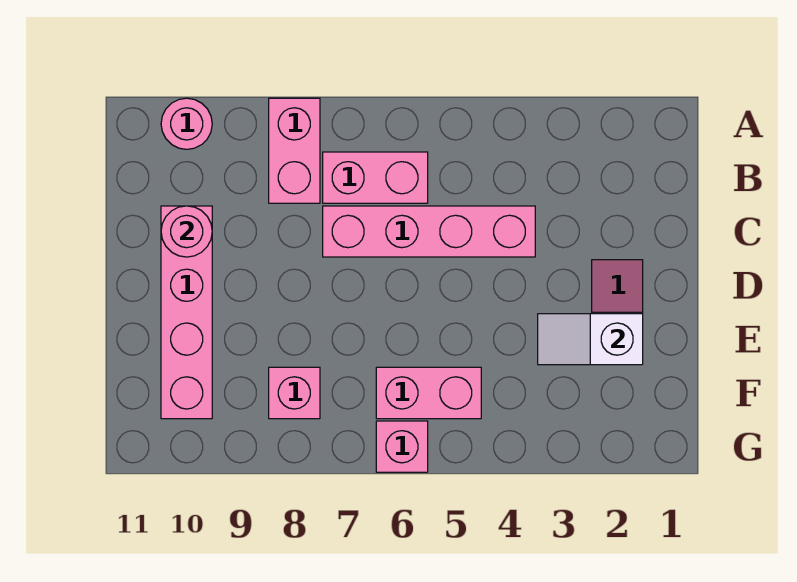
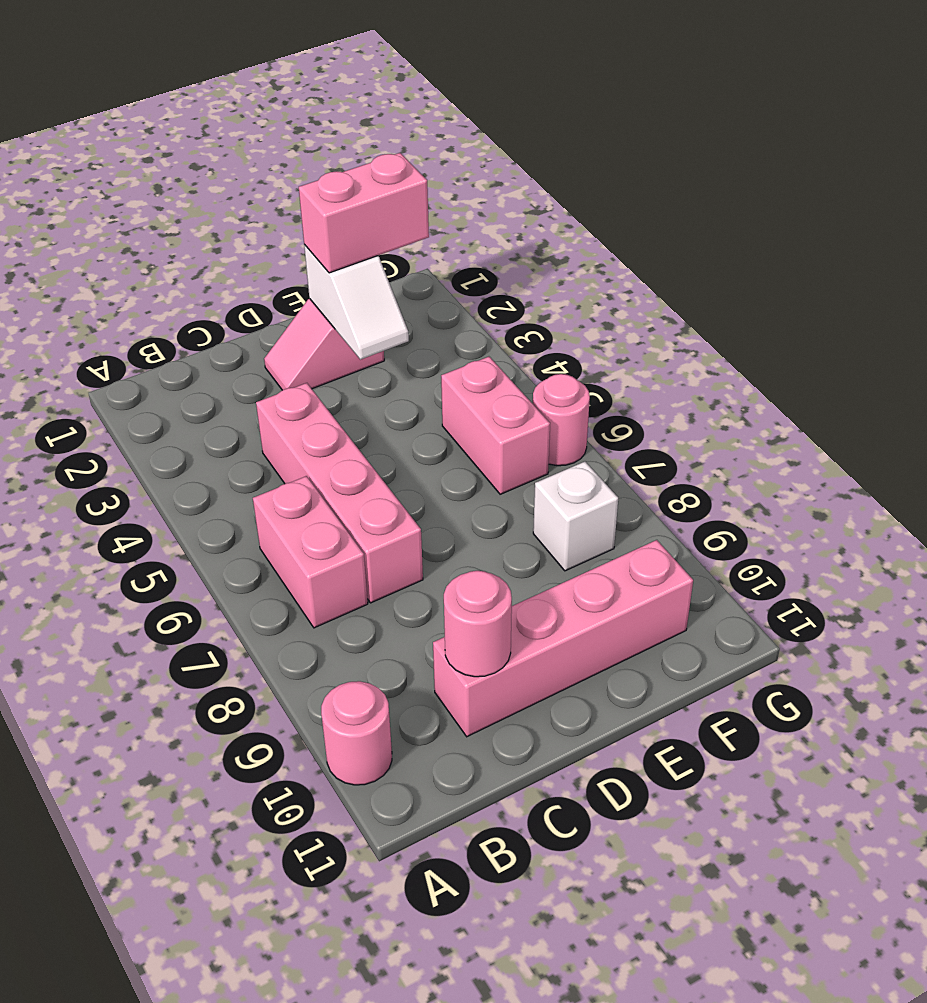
pink 1x2 brick [269,98,320,203] -> pink 1x2 brick moved to [299,153,429,273]
pink 1x1 brick [269,367,320,419] -> white 1x1 brick [533,462,618,571]
pink 1x1 brick [376,421,428,472] -> pink 1x1 round brick [533,374,590,466]

